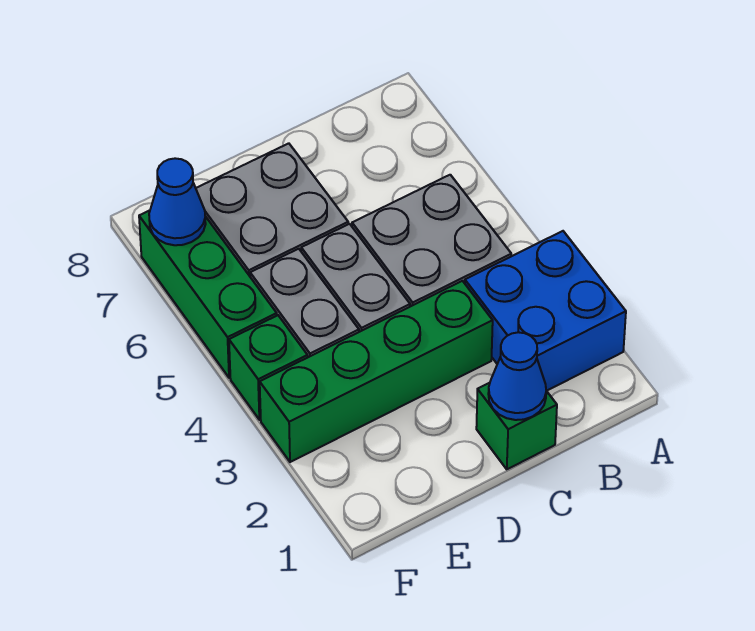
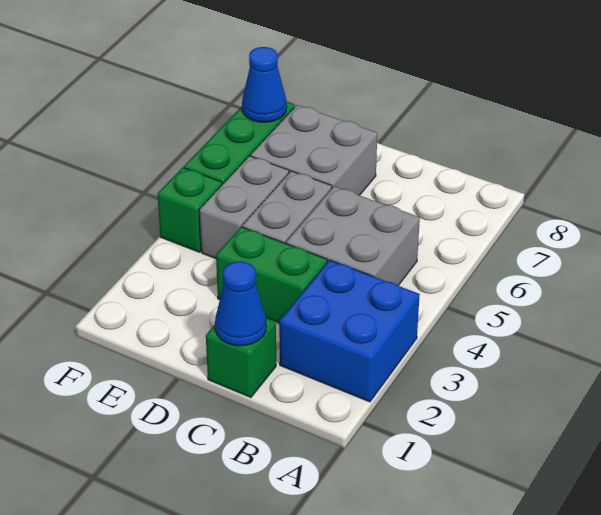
green 1x4 brick [260,281,493,462] -> green 1x2 brick [216,227,327,323]

